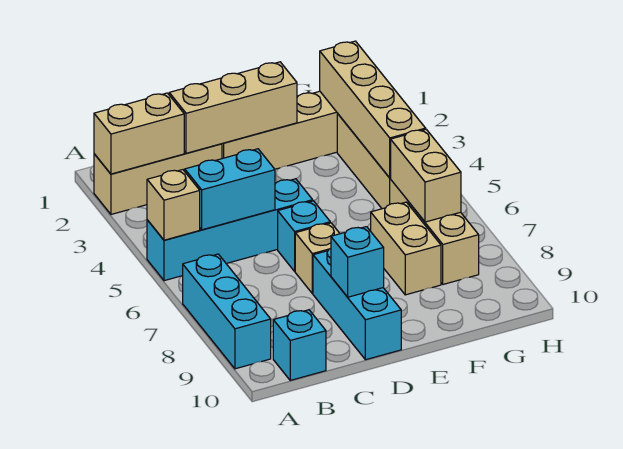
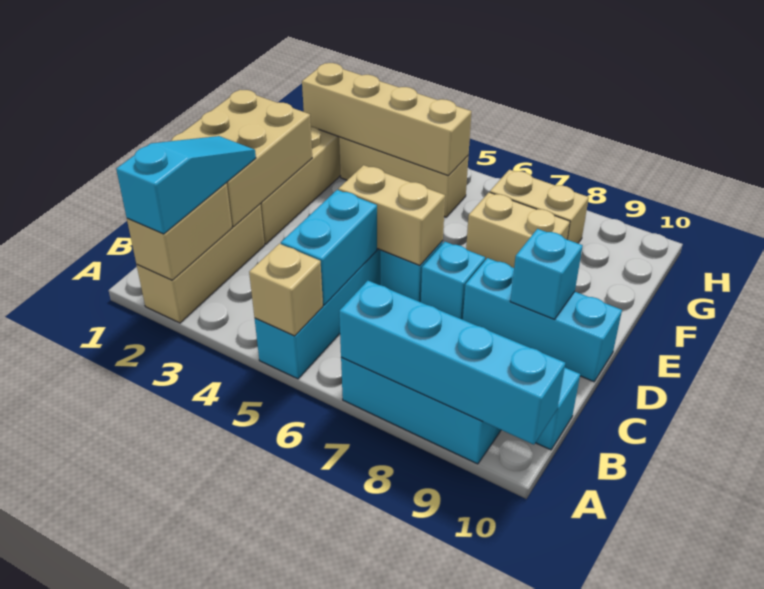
none -> cyan 1x3 slope [116,136,256,234]
none -> cyan 1x4 brick [339,281,565,445]
tan 1x3 brick [169,62,297,153] -> tan 2x3 brick [172,90,312,227]
tan 1x1 brick [295,223,340,294] -> cyan 1x1 brick [421,242,485,320]
tan 1x2 brick [391,129,461,222] -> tan 1x2 brick moved to [338,165,445,265]

